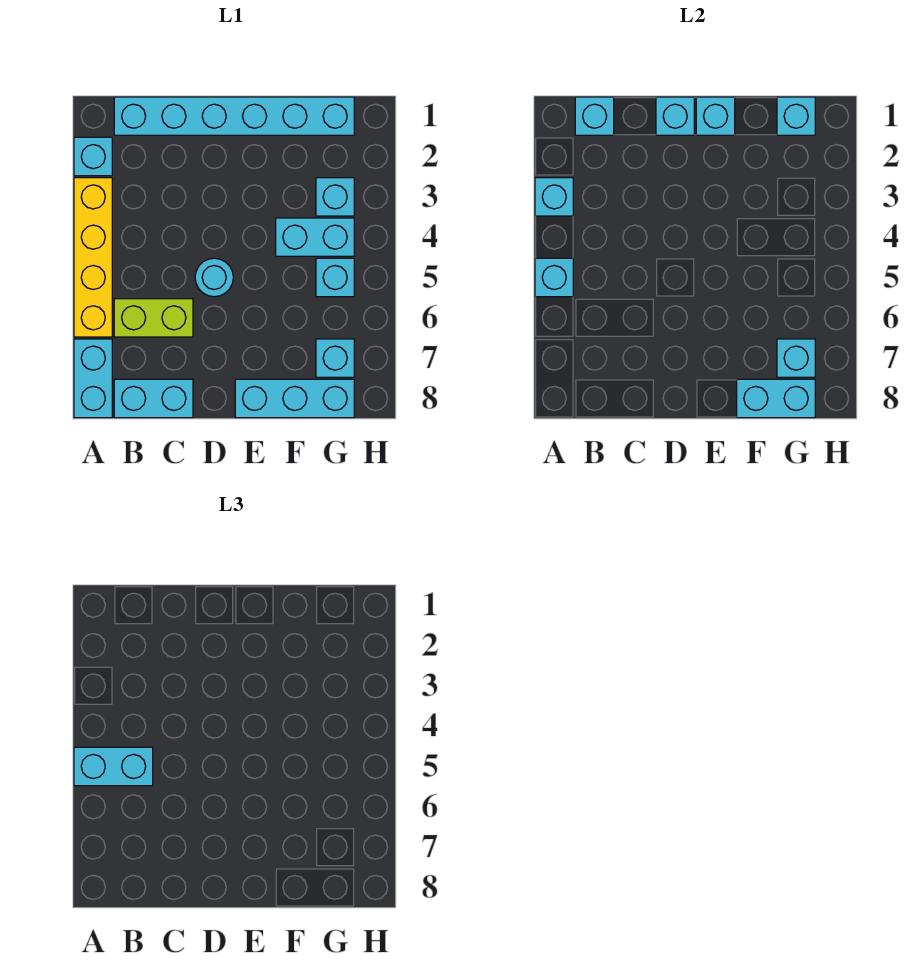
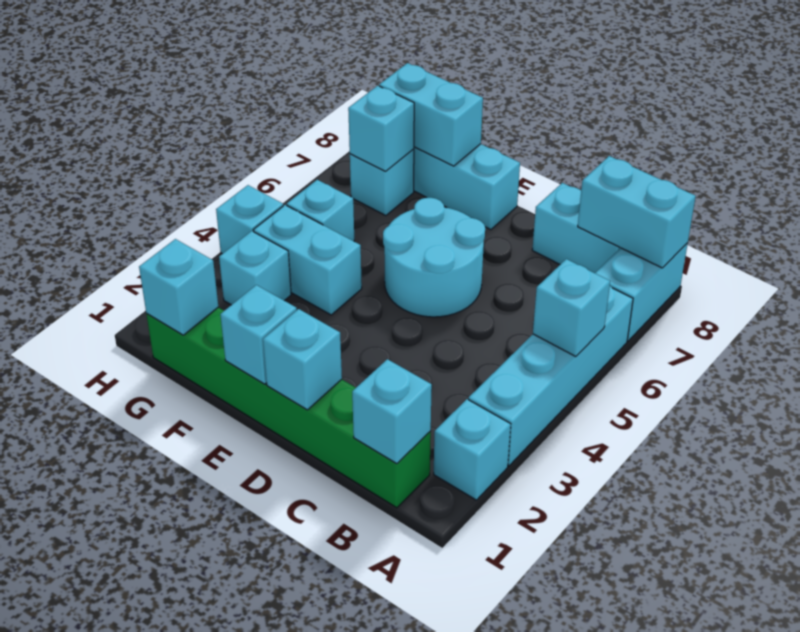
yellow 1x4 brick [74,178,112,337] -> cyan 1x4 brick [468,286,633,466]
cyan 1x1 brick [535,178,573,216] -> cyan 1x1 brick moved to [216,185,283,254]
cyan 1x2 brick [74,747,153,786] -> cyan 1x2 brick moved to [578,156,696,268]
cyan 1x6 brick [114,97,354,135] -> green 1x6 brick [146,307,431,508]
lime 1x2 brick [114,299,193,337] -> none
cyan 1x1 round brick [195,258,233,297] -> cyan 2x2 round brick [383,198,485,317]

